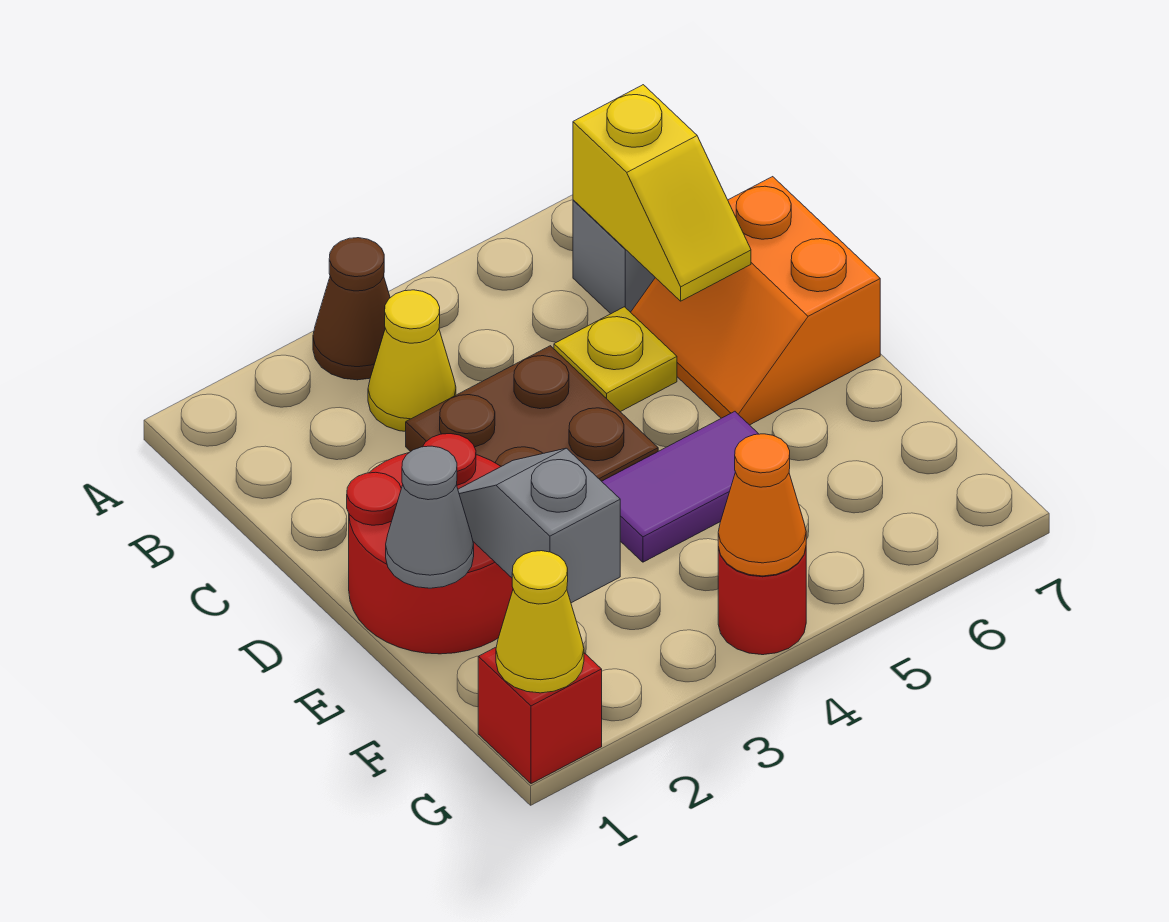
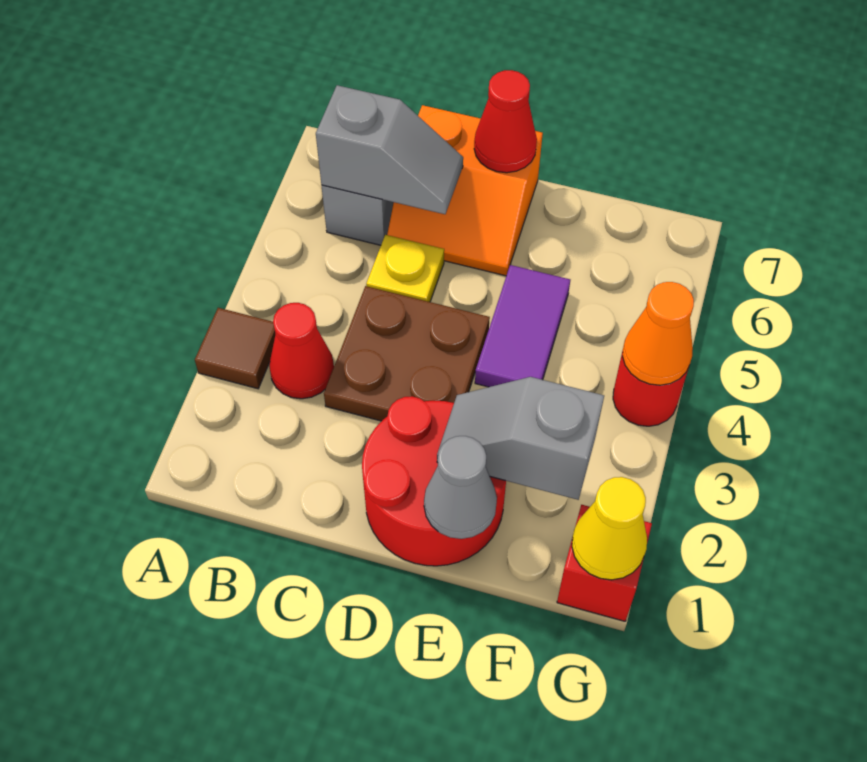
brown 1x1 cone [313,238,390,380] -> brown 1x1 tile [195,308,276,389]
yellow 1x1 cone [368,290,456,431] -> red 1x1 cone [269,303,334,399]
yellow 1x2 slope [573,85,751,301] -> grey 1x2 slope [316,85,463,214]
none -> red 1x1 cone [474,70,537,173]

